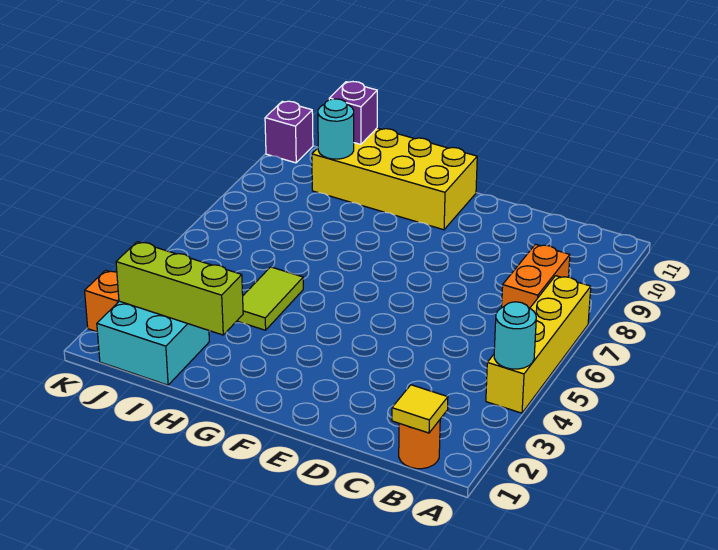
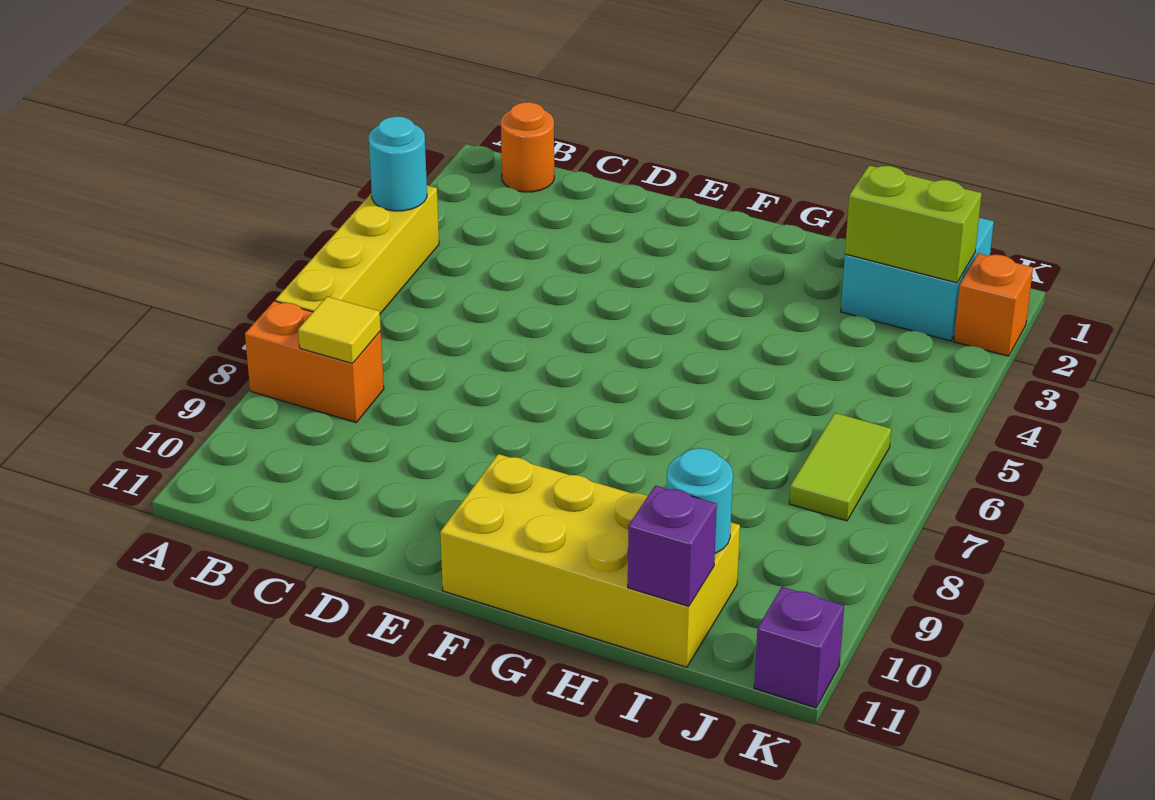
yellow 1x1 tile [392,385,448,433] -> yellow 1x1 tile moved to [298,297,381,364]
orange 1x2 brick [502,244,570,308] -> orange 1x2 brick turned to [245,301,384,422]
lime 1x3 brick [116,242,243,335] -> lime 1x2 brick [845,165,982,283]
lime 1x2 tile [237,267,303,330] -> lime 1x2 tile moved to [789,413,891,521]

